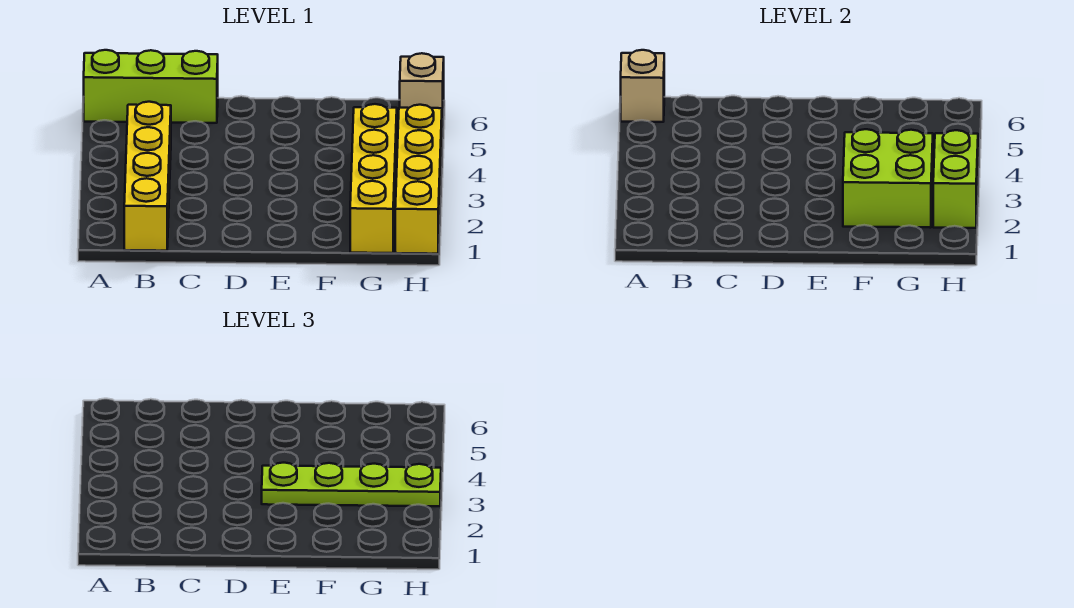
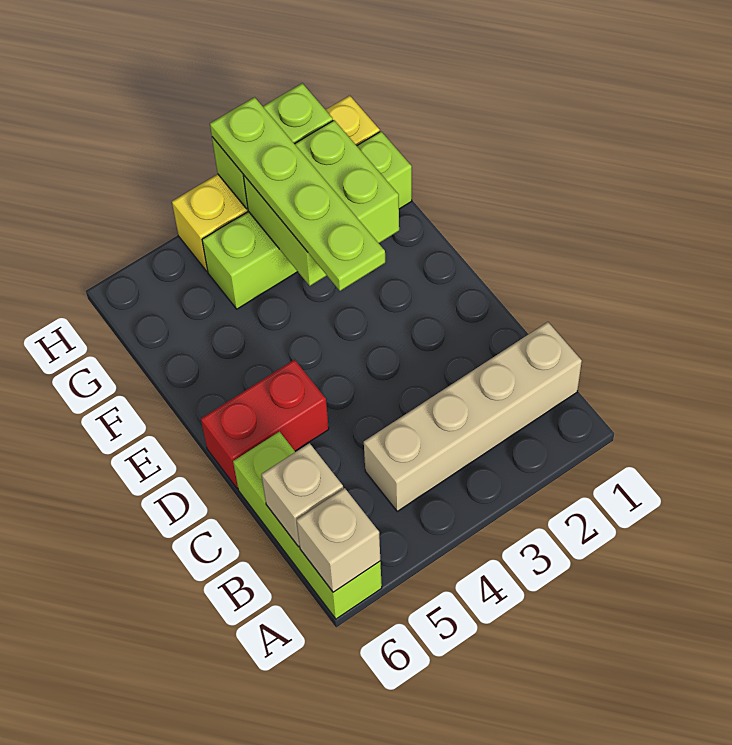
yellow 1x4 brick [124,102,171,251] -> tan 1x4 brick [364,322,582,511]
none -> red 1x2 brick [201,360,329,488]
yellow 1x4 brick [350,104,397,253] -> lime 1x4 brick [202,131,412,309]
tan 1x1 brick [400,53,444,126] -> tan 1x1 brick moved to [261,443,343,547]

